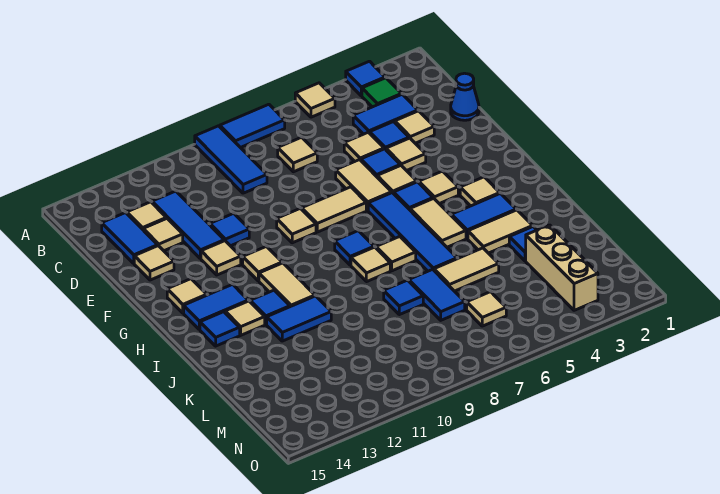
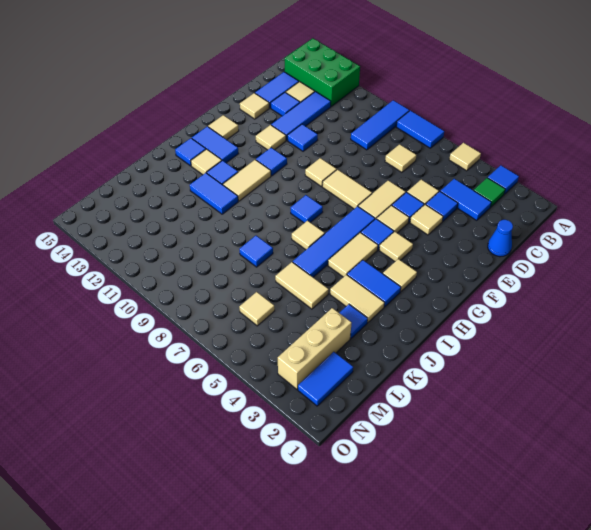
none -> green 2x3 brick [285,38,360,106]
tan 1x1 tile [395,111,434,143] -> none
tan 1x1 tile [143,218,183,251] -> blue 1x1 tile [271,92,300,116]
tan 1x1 tile [243,247,282,281] -> blue 1x1 tile [256,148,287,176]
tan 1x1 tile [351,247,390,282] -> none
blue 1x2 tile [409,269,465,320] -> blue 1x2 tile moved to [298,352,353,406]

